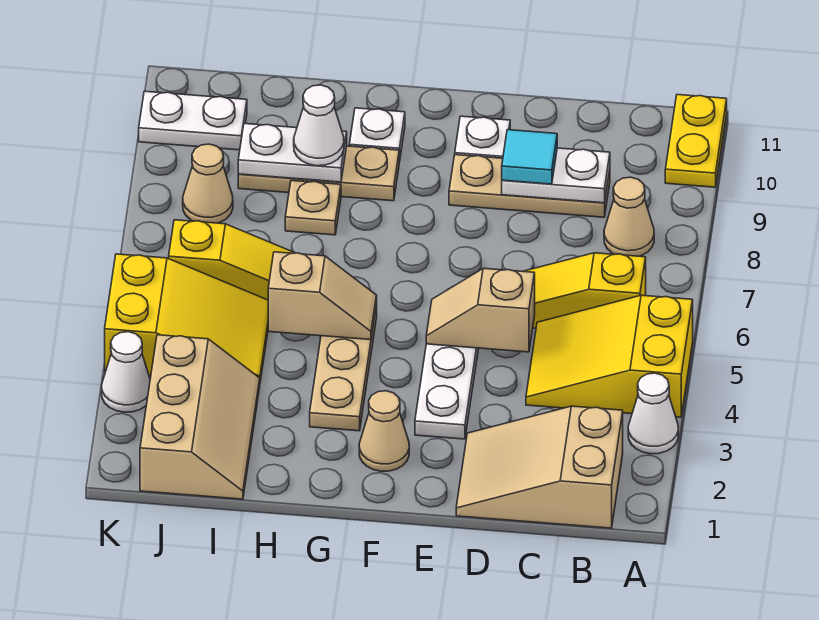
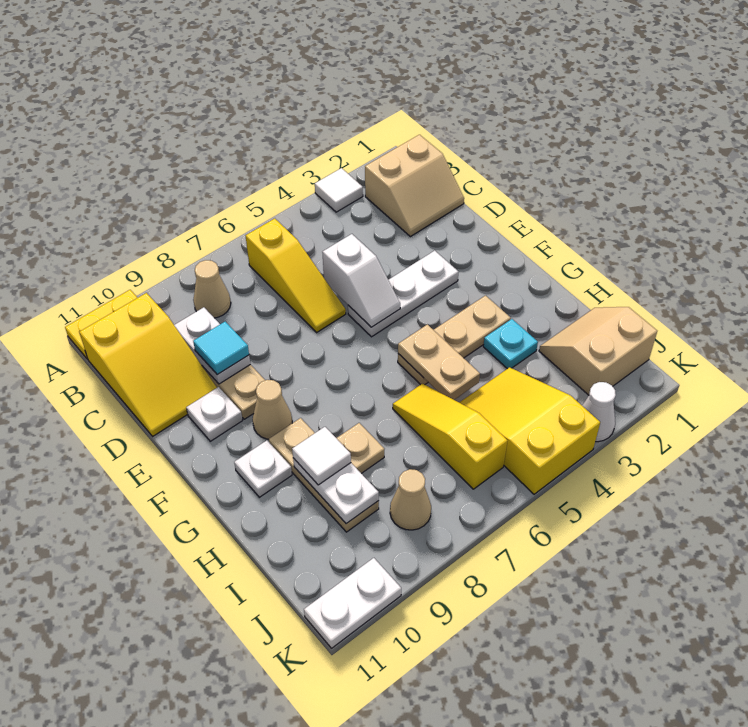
white 1x1 cone [628,373,678,454] -> white 1x1 tile [315,168,363,212]
yellow 2x3 slope [526,295,693,417] -> yellow 2x3 slope moved to [79,293,217,436]
tan 2x3 slope [456,406,623,528] -> tan 2x2 slope [365,135,464,237]
tan 1x2 slope [426,268,535,352] -> white 1x2 slope [322,234,400,327]
tan 1x1 cone [359,391,409,471] -> tan 1x1 cone moved to [253,380,292,439]
tan 1x2 slope [268,252,377,340] -> tan 1x2 plate [398,325,480,400]
none -> cyan 1x1 plate [483,319,538,369]
white 1x1 cone [294,85,344,166] -> white 1x1 tile [292,427,351,485]
tan 2x3 slope [140,335,260,499] -> tan 2x2 slope [539,307,657,395]
white 1x2 plate [139,91,247,150] -> white 1x2 plate turned to [304,558,401,648]

